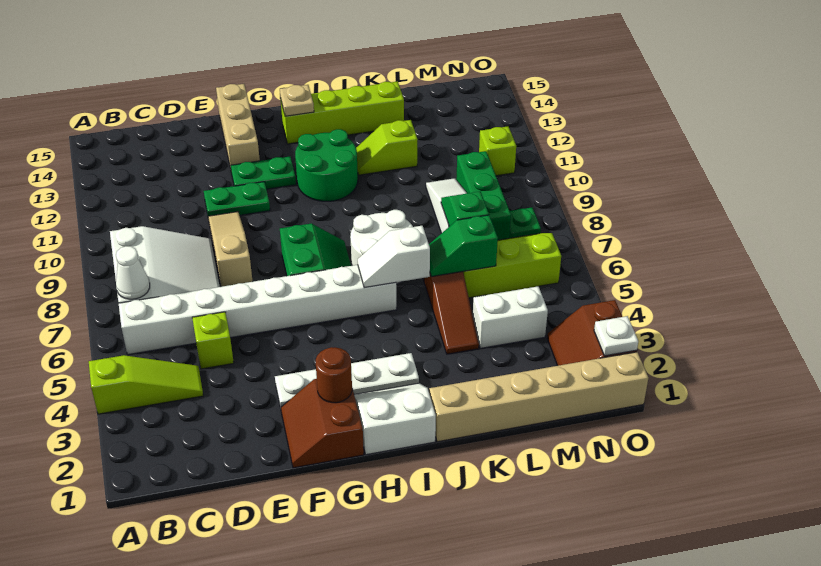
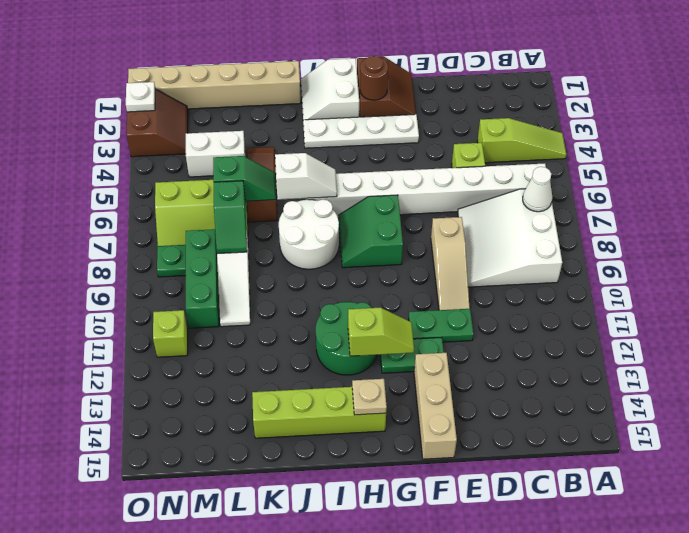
lime 1x3 slope [89,355,203,414] -> lime 1x3 slope turned to [477,118,566,163]
white 2x2 slope [354,383,436,455] -> white 2x2 slope turned to [301,58,359,120]
lime 1x2 slope [356,120,418,175] -> lime 1x2 slope moved to [348,308,414,356]

